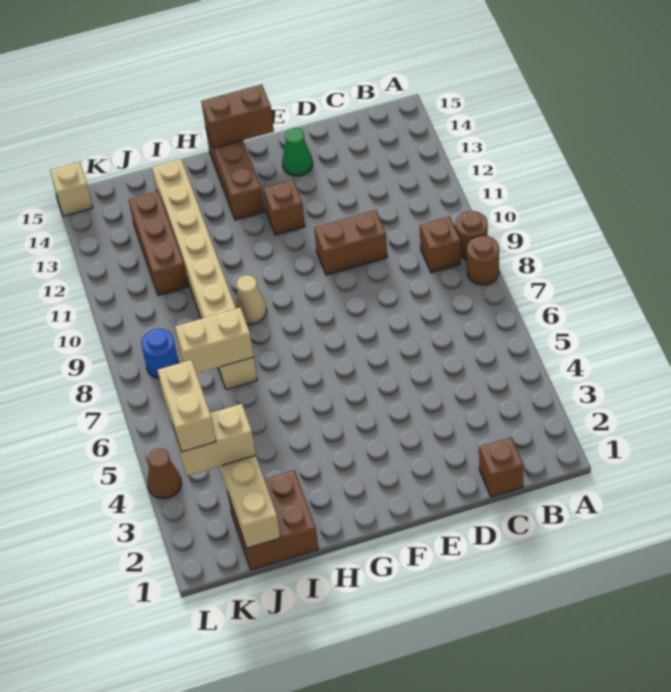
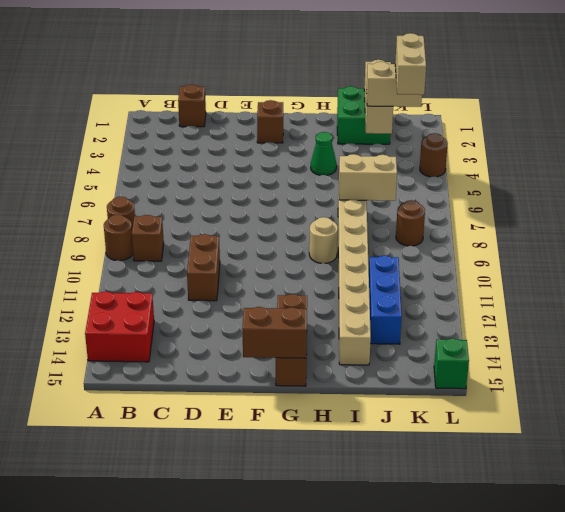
none -> red 2x2 brick [85,291,154,362]
brown 1x2 brick [314,210,387,275] -> brown 1x2 brick turned to [187,234,220,301]
green 1x1 cone [282,128,313,176] -> green 1x1 cone moved to [311,132,337,175]
brown 1x1 brick [263,180,305,235] -> brown 1x1 brick moved to [257,100,283,143]
tan 1x1 cone [235,275,267,324] -> tan 1x1 round brick [309,217,338,263]
brown 2x2 brick [228,470,318,570] -> green 2x2 brick [337,86,390,144]
brown 1x3 brick [129,191,188,296] -> blue 1x3 brick [369,256,402,344]
blue 1x1 round brick [141,329,179,378] -> brown 1x1 round brick [396,200,425,246]
brown 1x1 cone [147,449,181,499] -> brown 1x1 round brick [420,133,448,177]
tan 1x1 brick [50,162,93,216] -> green 1x1 brick [434,339,469,389]

